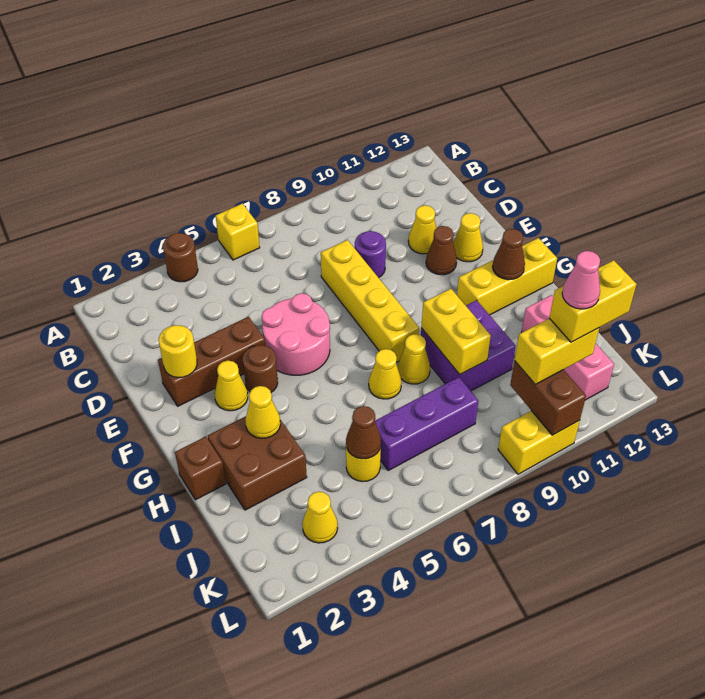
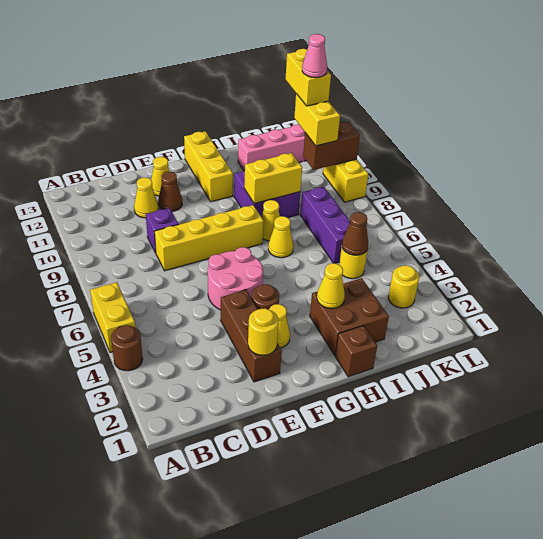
yellow 1x1 brick [216,204,260,260] -> yellow 1x2 brick [90,282,135,352]
purple 1x1 round brick [355,231,386,278] -> purple 1x1 brick [146,208,179,253]
brown 1x1 cone [493,229,525,280] -> none
yellow 1x1 cone [302,492,338,543] -> yellow 1x1 round brick [388,265,419,308]

